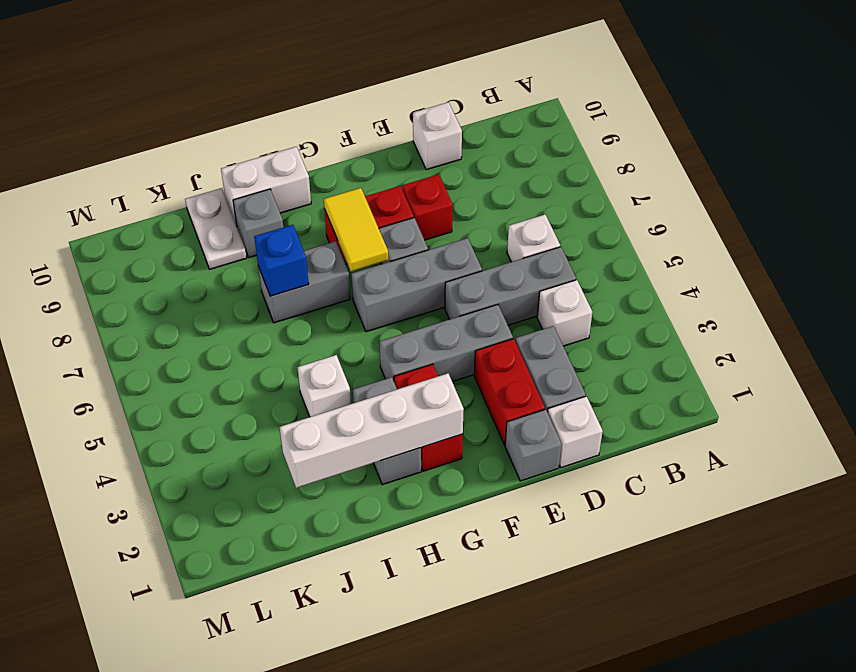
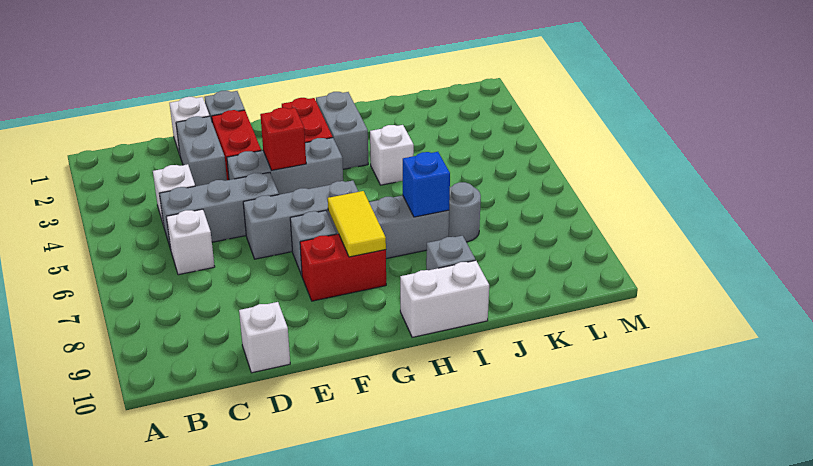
red 1x1 brick [402,174,453,240] -> red 1x1 brick moved to [260,108,306,170]
white 1x4 brick [280,373,464,488] -> none
none -> grey 1x1 round brick [449,182,481,242]
white 1x2 plate [185,188,247,269] -> none

